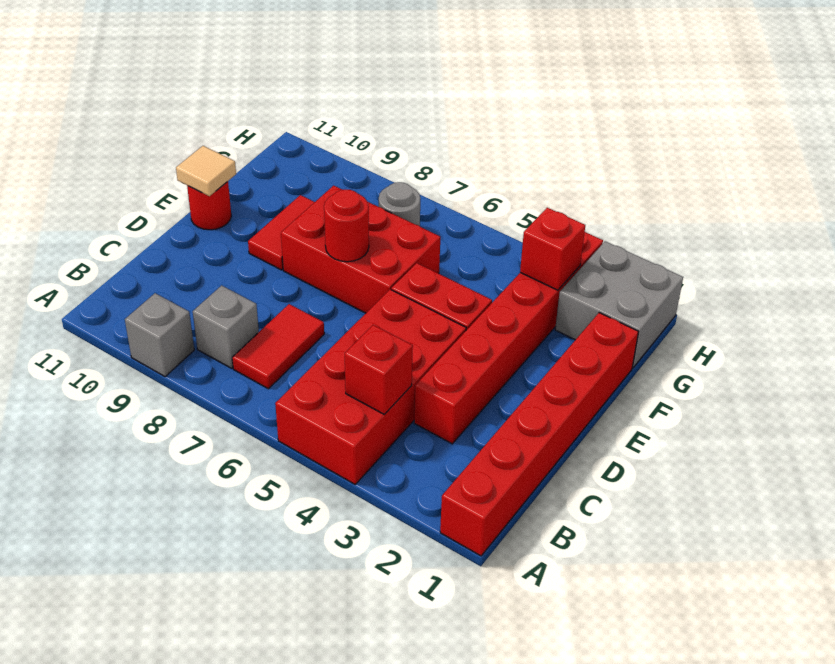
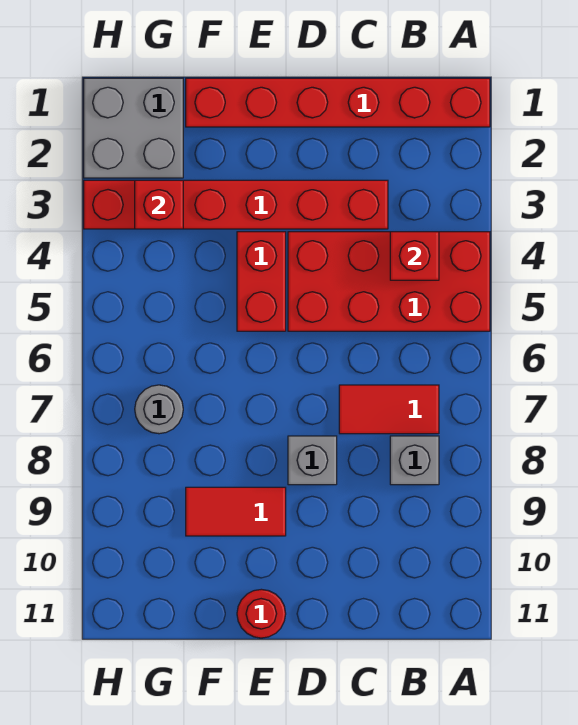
grey 1x1 brick [125,293,194,377] -> grey 1x1 brick moved to [288,436,337,485]
red 2x3 brick [281,186,440,313] -> none
red 1x1 round brick [324,189,369,262] -> none
tan 1x1 tile [176,146,236,196] -> none

